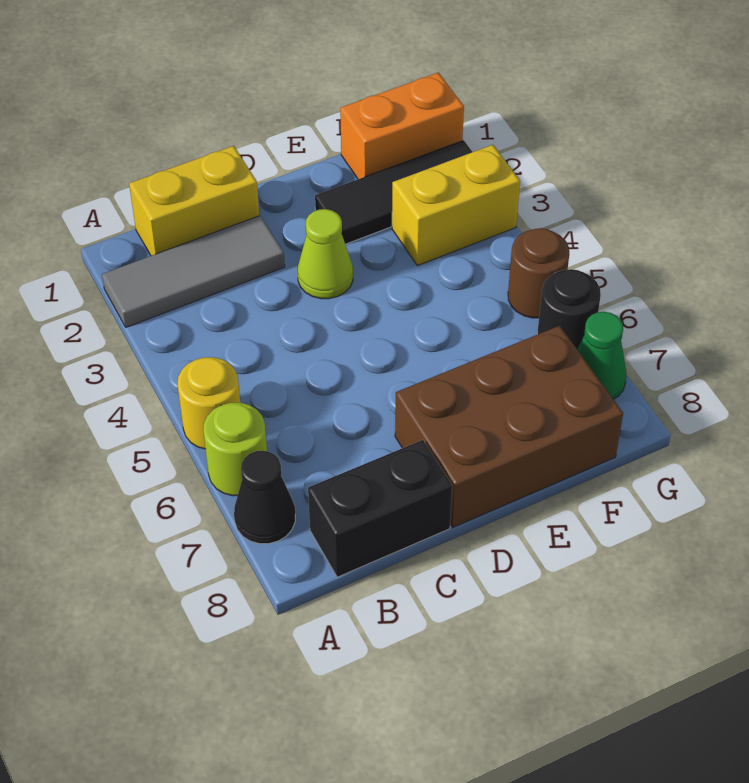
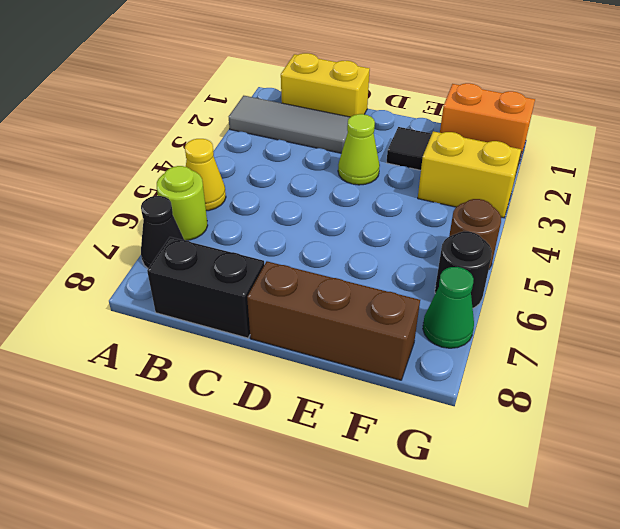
yellow 1x1 round brick [177,357,240,449] -> yellow 1x1 cone [185,139,226,211]
brown 2x3 brick [395,326,623,527] -> brown 1x3 brick [247,261,420,380]

